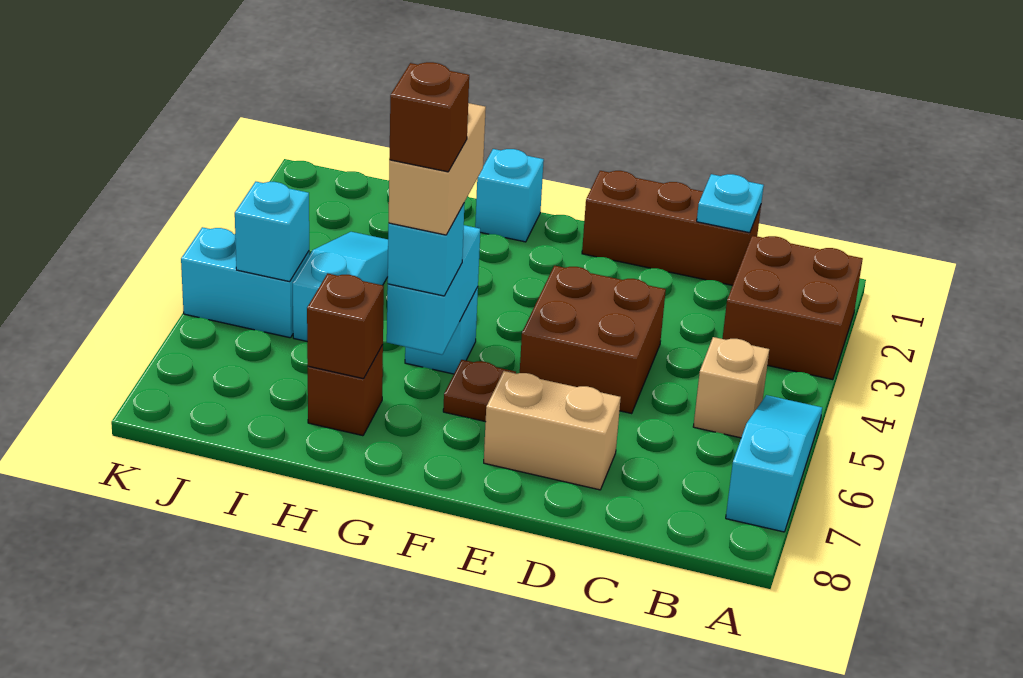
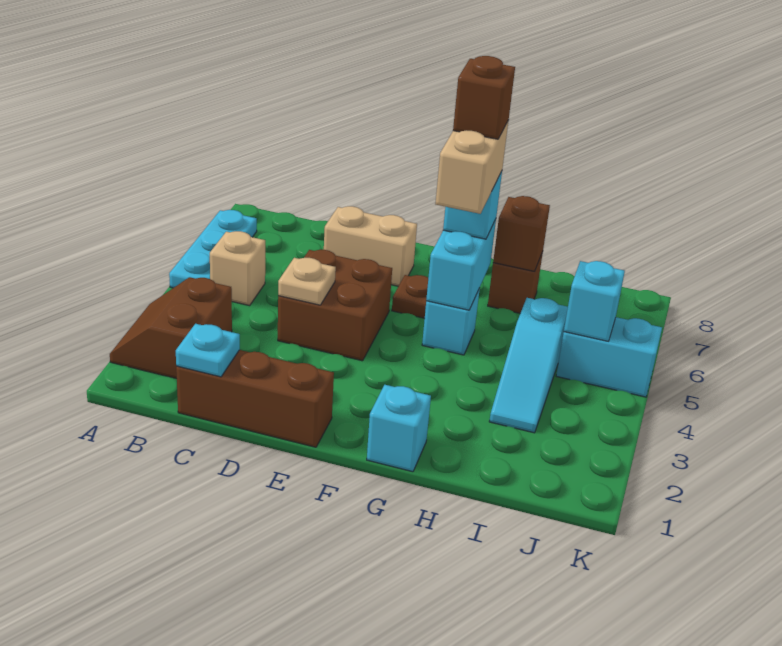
brown 2x2 brick [722,236,863,380] -> brown 2x2 slope [110,277,232,379]
cyan 1x3 slope [726,395,822,532] -> cyan 1x3 plate [169,210,257,288]
none -> tan 1x1 plate [278,258,336,305]

